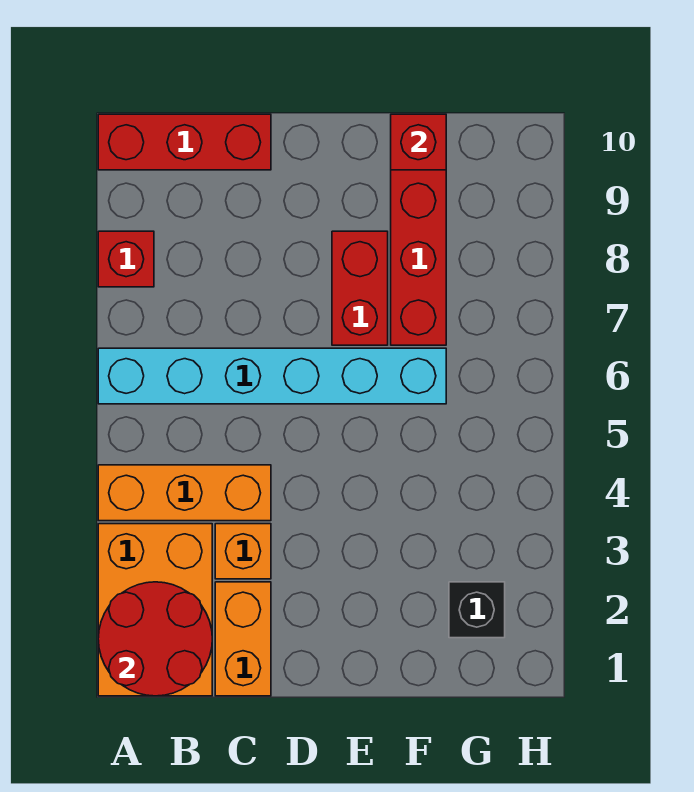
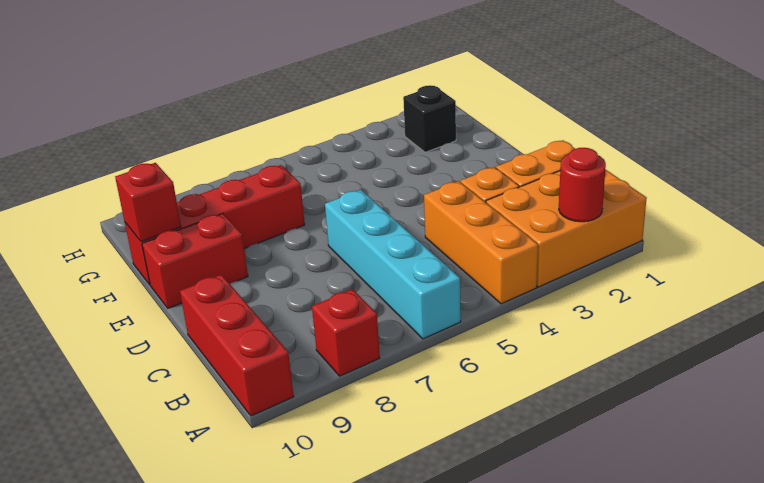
red 2x2 round brick [98,582,212,696] -> red 1x1 round brick [559,148,606,222]
cyan 1x6 brick [98,348,446,404] -> cyan 1x4 brick [325,190,461,339]
red 1x2 brick [332,231,388,345] -> red 1x2 brick moved to [142,213,248,308]

